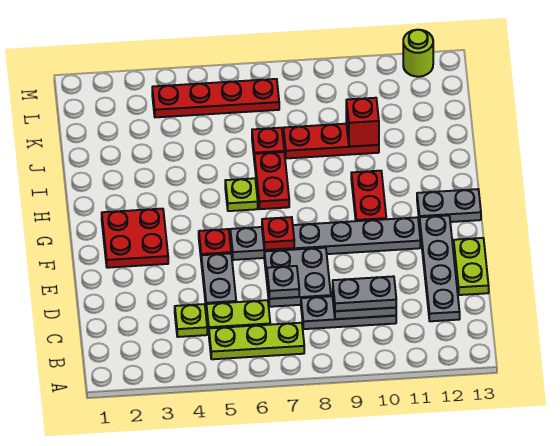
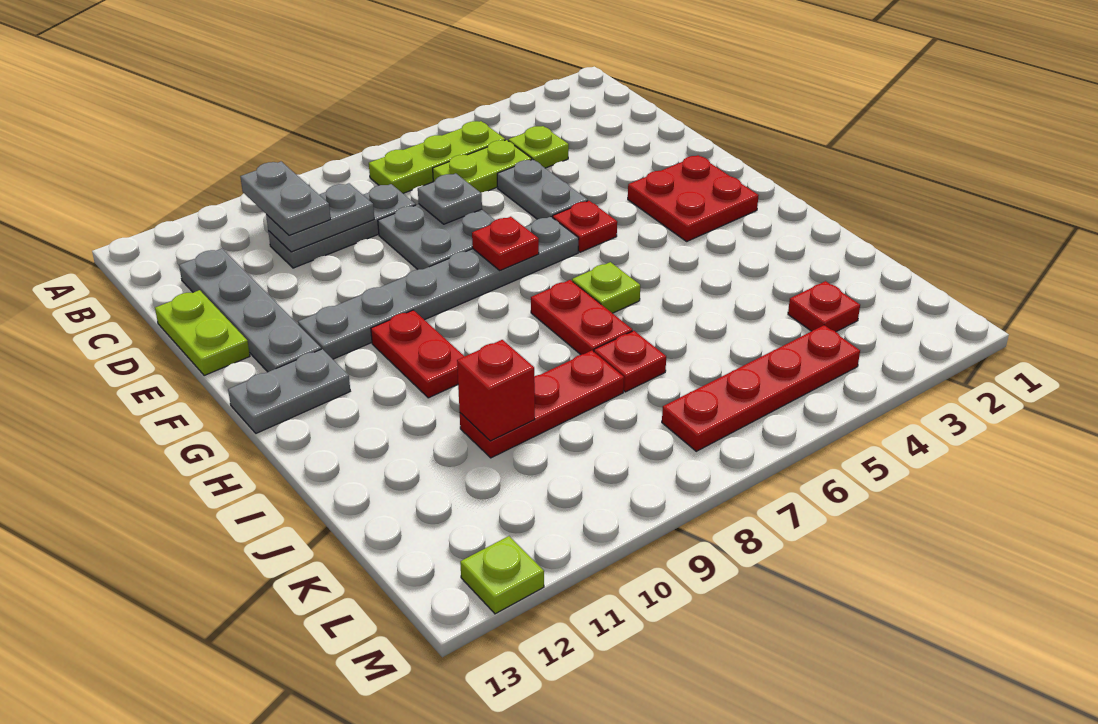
grey 1x2 plate [333,276,396,311] -> grey 1x2 plate turned to [240,161,331,235]
none -> red 1x1 plate [788,281,860,332]
lime 1x1 round brick [403,30,433,77] -> lime 1x1 plate [460,536,544,614]

